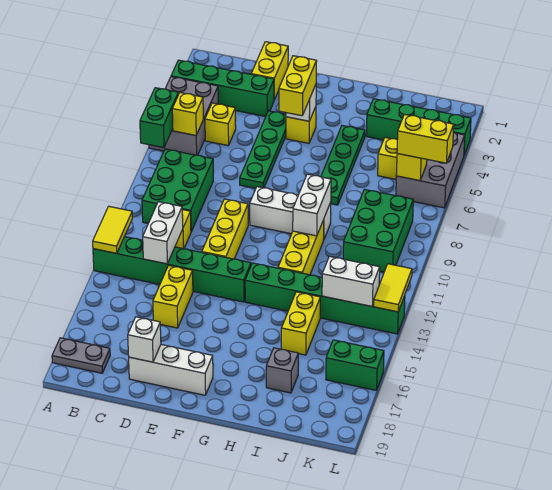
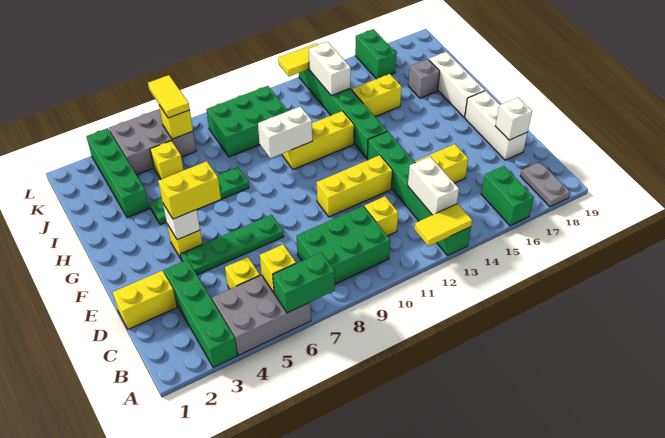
none -> green 1x2 brick [481,166,534,226]
white 1x2 brick [143,202,183,264] -> white 1x2 brick turned to [408,157,459,215]
white 1x3 brick [250,187,331,239] -> white 1x3 brick moved to [429,52,485,117]
yellow 1x2 brick [397,114,454,163] -> yellow 1x2 tile [148,75,190,118]

